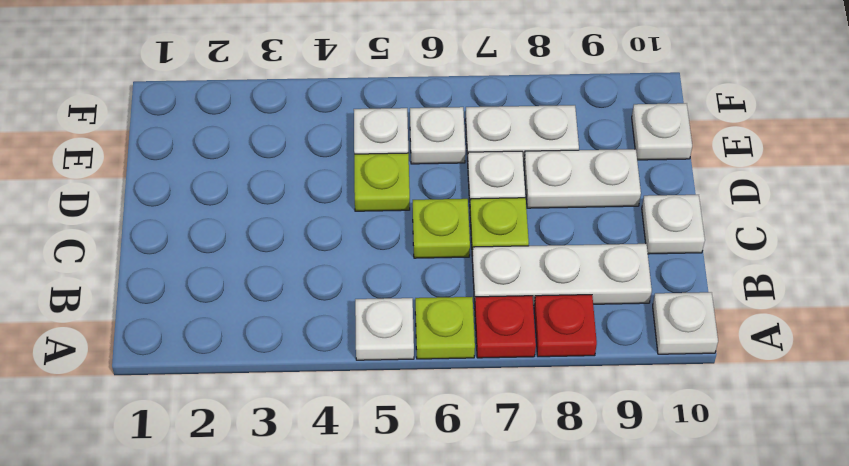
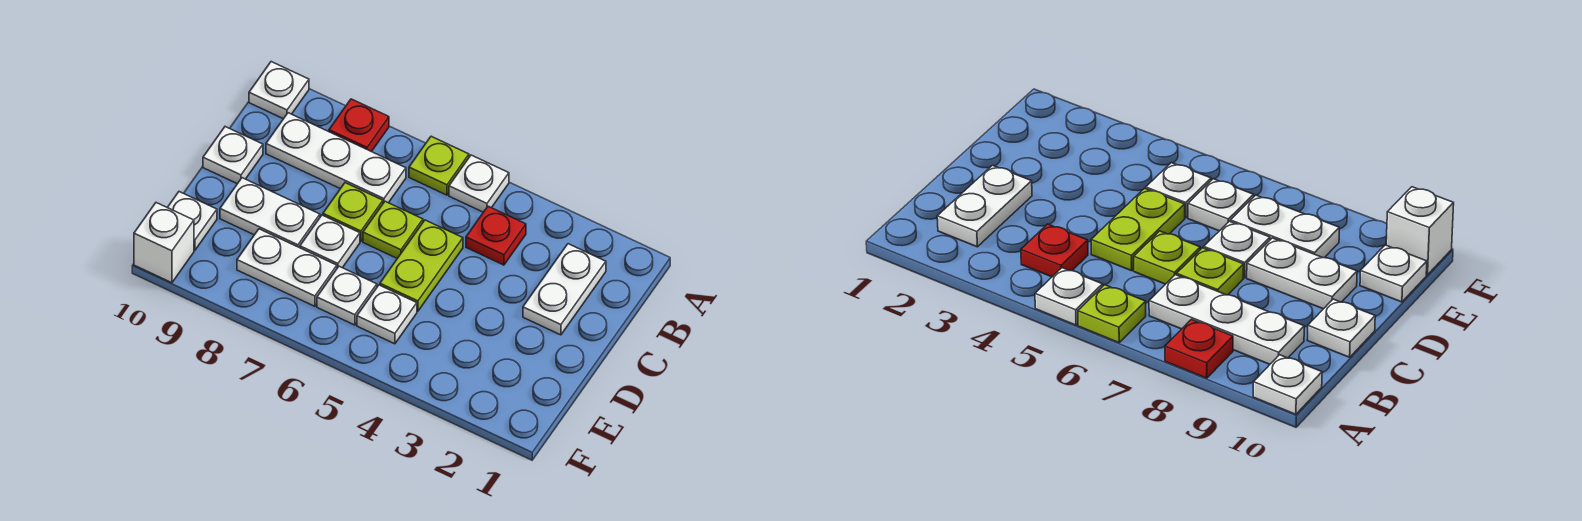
red 1x1 plate [475,296,536,358] -> red 1x1 plate moved to [466,206,526,265]
none -> white 1x2 plate [523,244,606,335]
lime 1x1 plate [354,153,410,211] -> lime 1x2 plate [380,220,463,311]
none -> white 1x1 brick [134,203,194,283]

